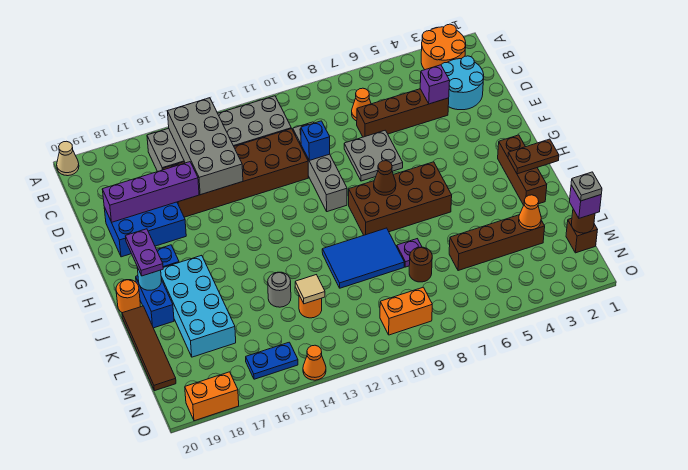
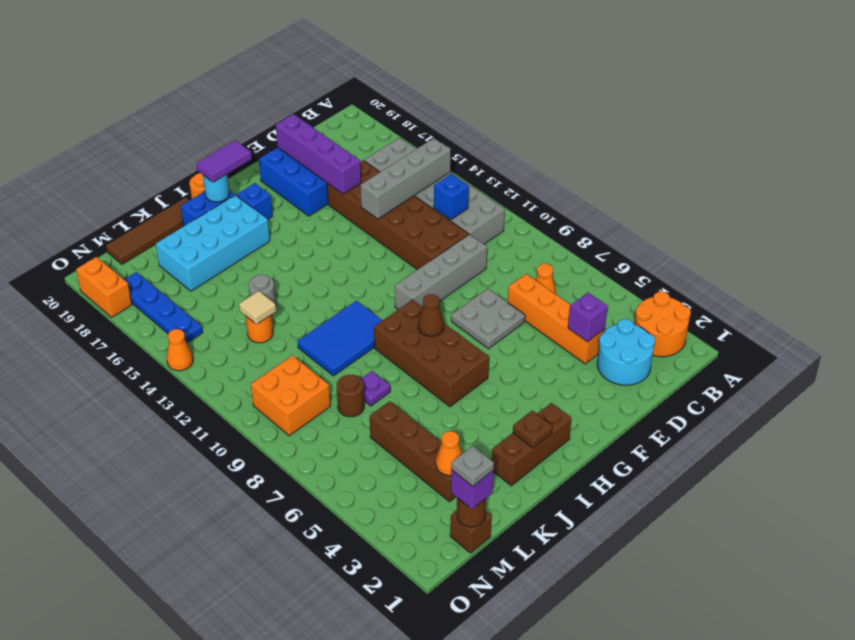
tan 1x1 cone [57,141,79,176] -> none
grey 2x4 brick [168,98,243,195] -> grey 1x4 brick [360,138,451,219]
brown 1x4 brick [357,89,449,137] -> orange 1x4 brick [508,274,605,364]
blue 1x1 brick [301,121,330,160] -> blue 1x1 brick moved to [434,174,469,220]
purple 1x2 plate [126,229,163,276] -> purple 1x2 tile [196,140,252,182]
brown 1x2 plate [508,139,559,174] -> brown 1x1 plate [513,411,553,448]
blue 2x3 tile [322,228,404,288] -> blue 2x3 tile turned to [298,301,382,376]
orange 1x2 brick [380,287,432,335] -> orange 2x2 brick [251,355,330,436]
blue 1x2 plate [246,342,298,379] -> blue 1x4 plate [124,272,203,343]

